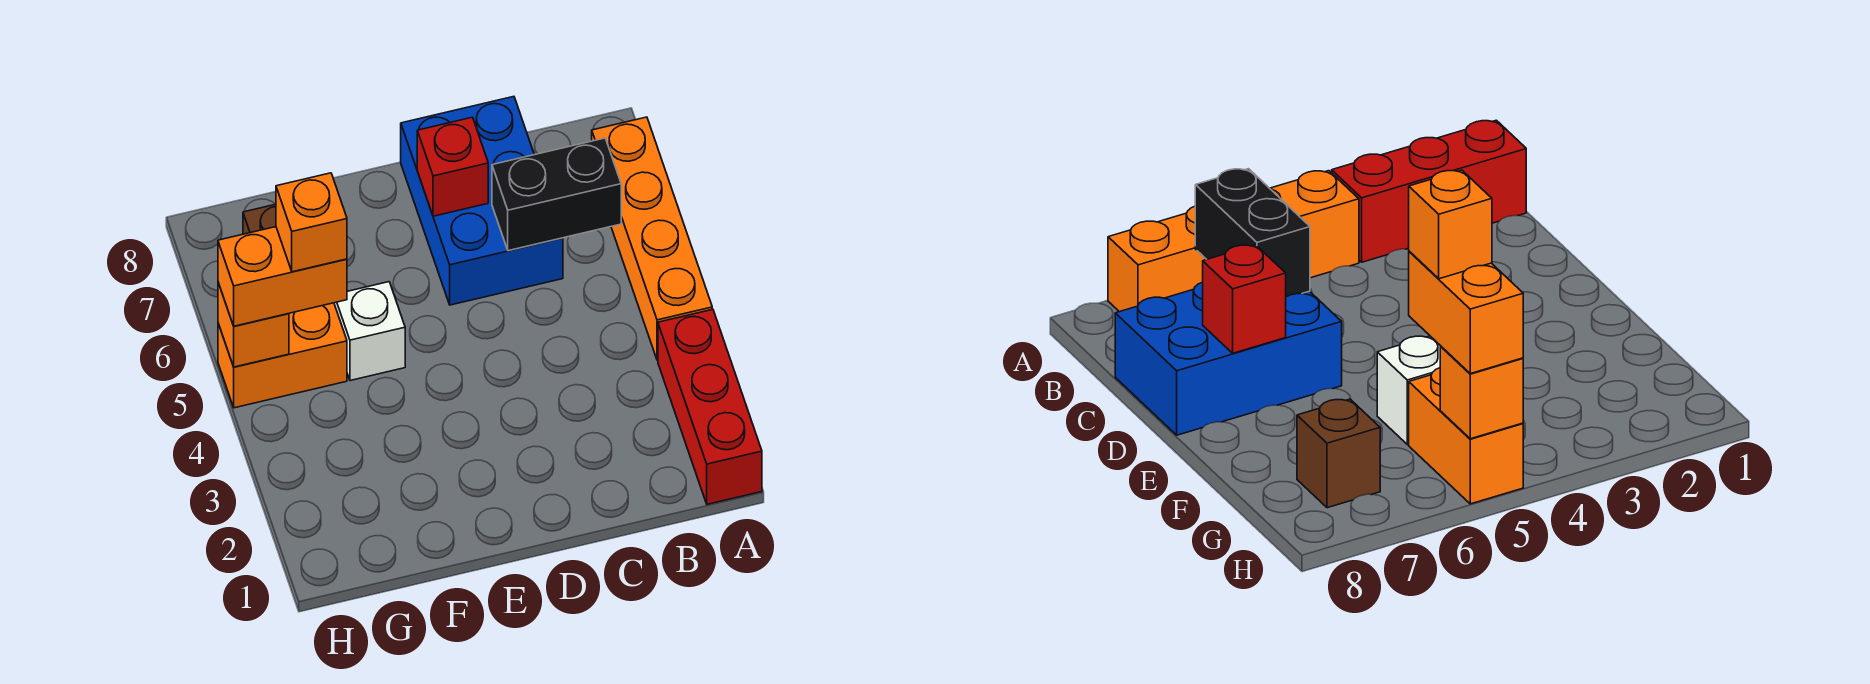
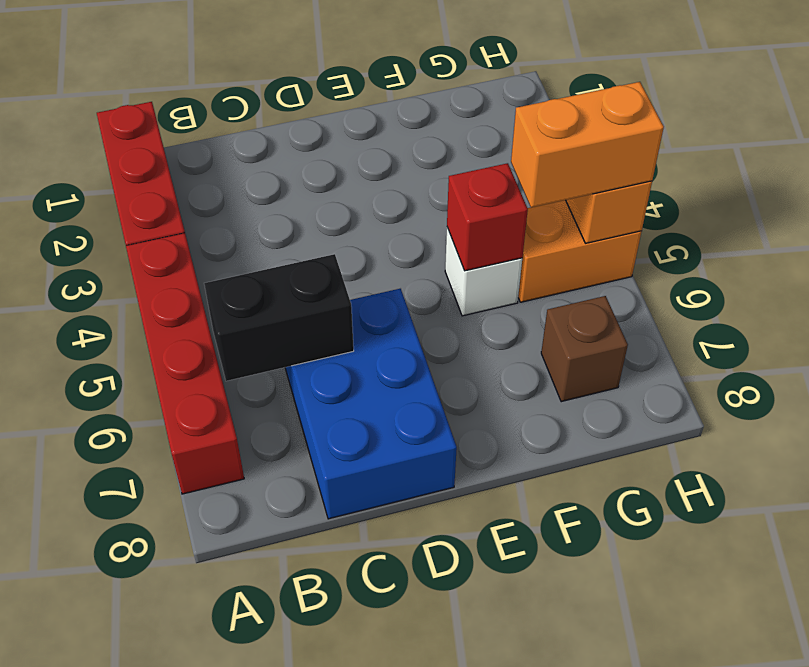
orange 1x4 brick [592,117,712,360] -> red 1x4 brick [126,233,244,494]
red 1x1 brick [417,117,488,216] -> red 1x1 brick moved to [447,163,528,271]
orange 1x1 brick [276,173,347,272] -> none

